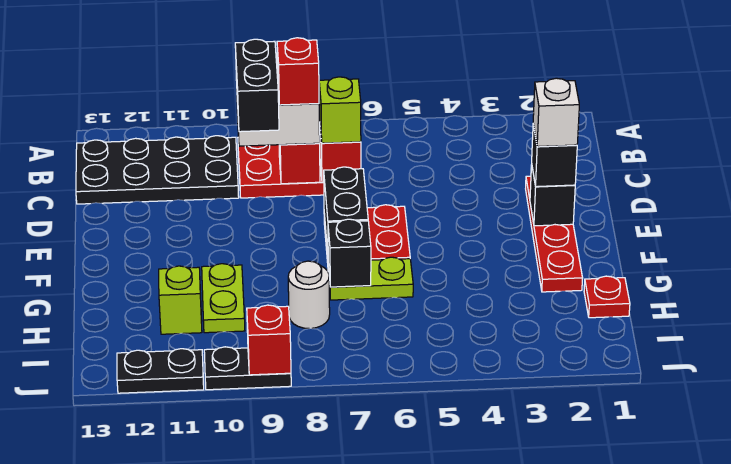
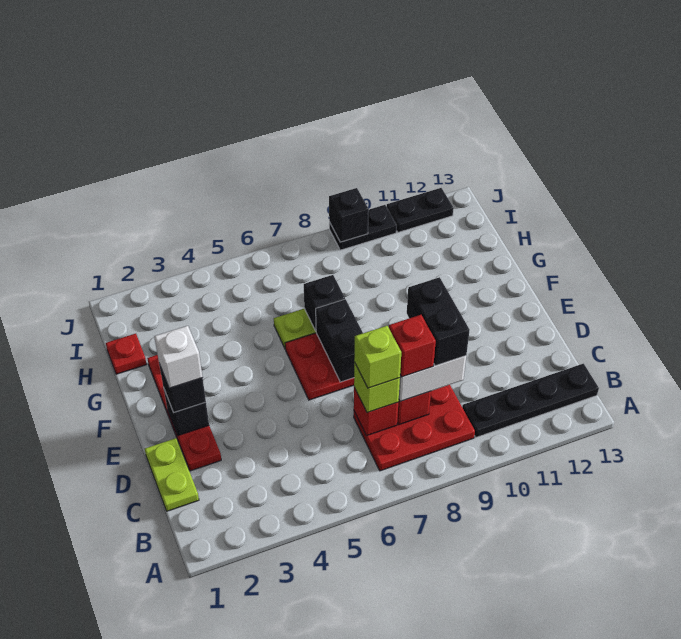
black 2x4 plate [76,136,239,204] -> black 1x4 plate [462,364,599,437]
lime 1x2 plate [202,264,245,333] -> lime 1x2 plate moved to [145,438,199,511]
white 1x1 round brick [288,261,330,329] -> none
lime 1x1 brick [159,266,202,334] -> lime 1x1 brick moved to [354,326,401,388]
red 1x1 brick [247,305,291,375] -> black 1x1 brick [329,188,369,242]

